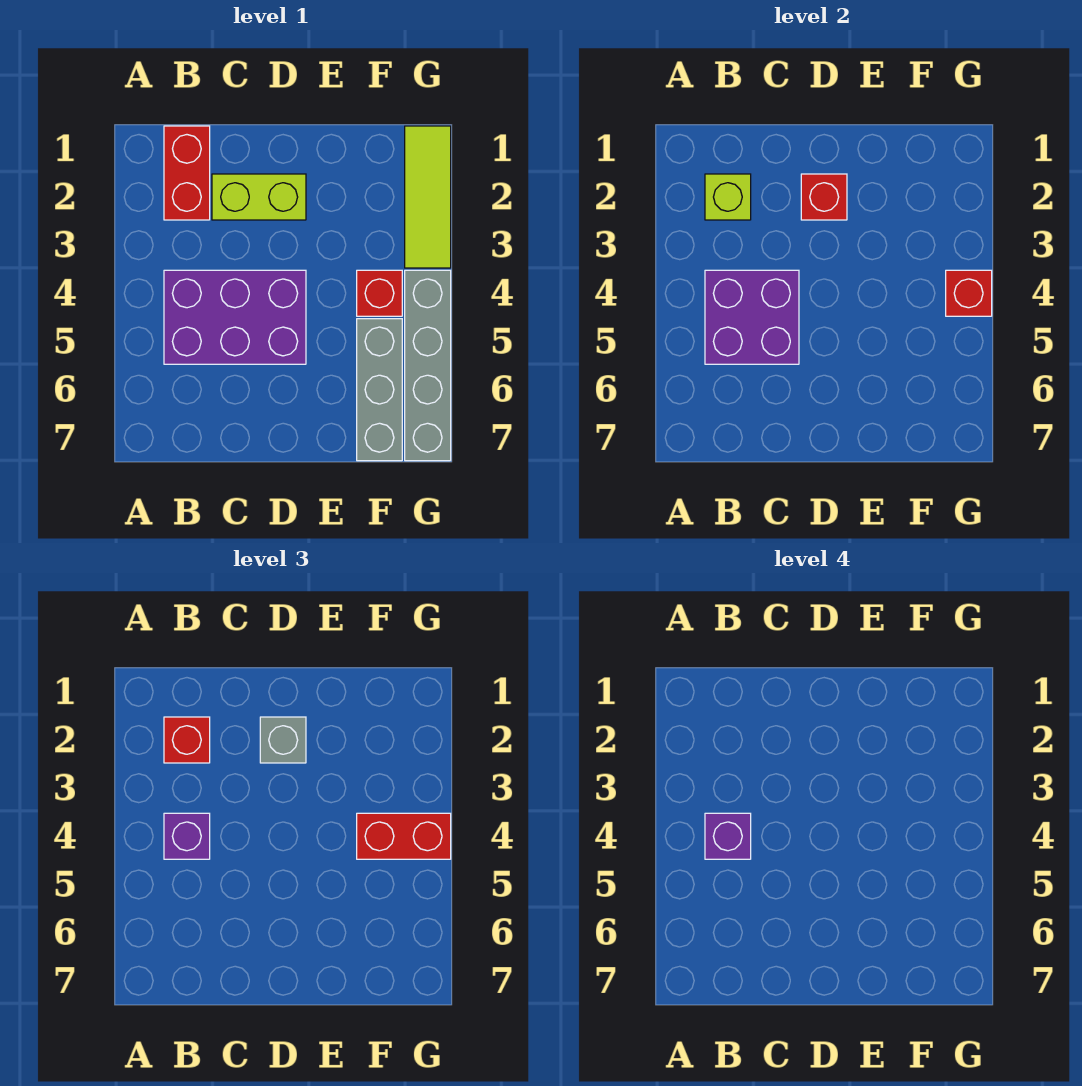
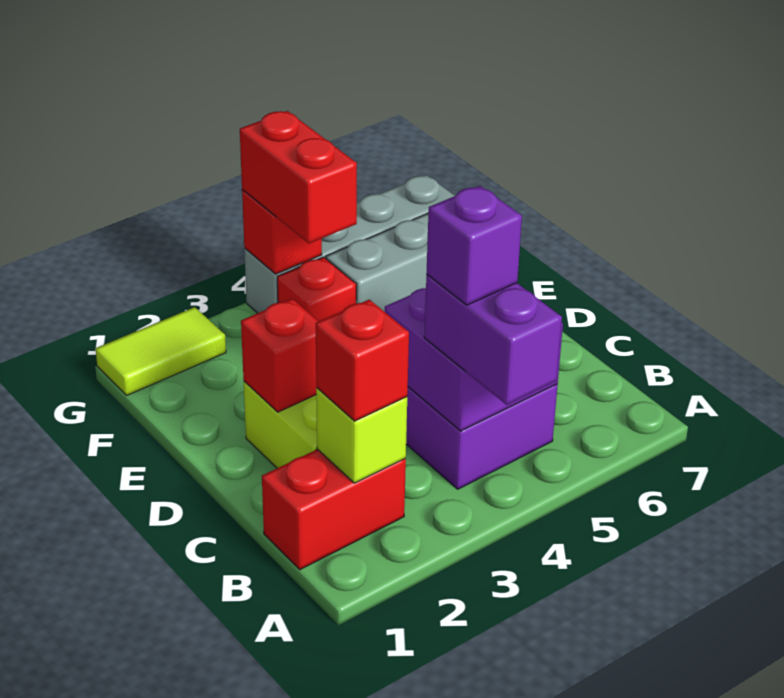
purple 1x1 brick [164,813,210,859] -> purple 1x2 brick [424,275,562,405]
grey 1x1 brick [260,717,306,763] -> none
lime 1x3 tile [405,126,451,268] -> lime 1x2 tile [96,307,226,396]

